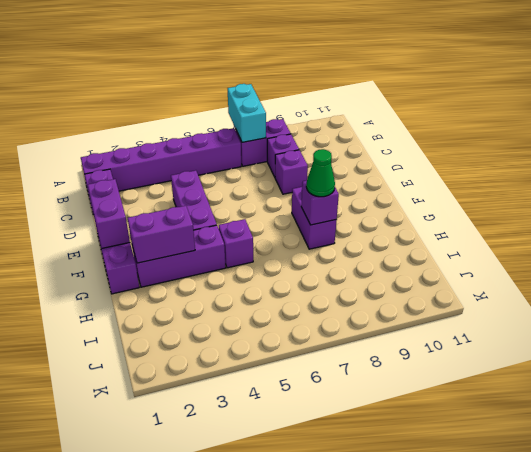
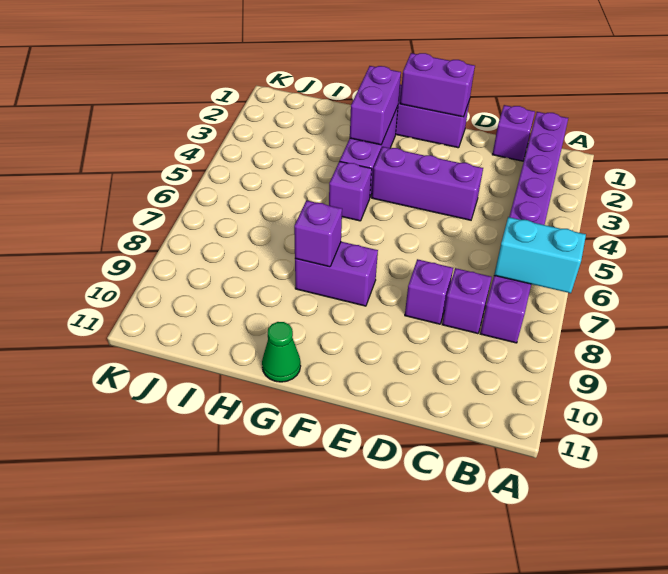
green 1x1 cone [306,149,335,197] -> green 1x1 cone moved to [262,322,301,382]

